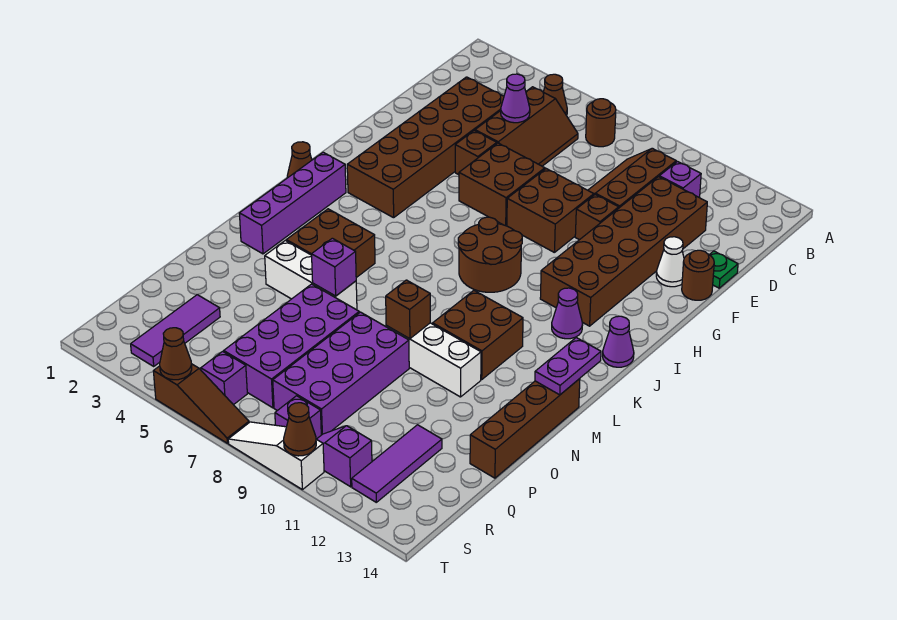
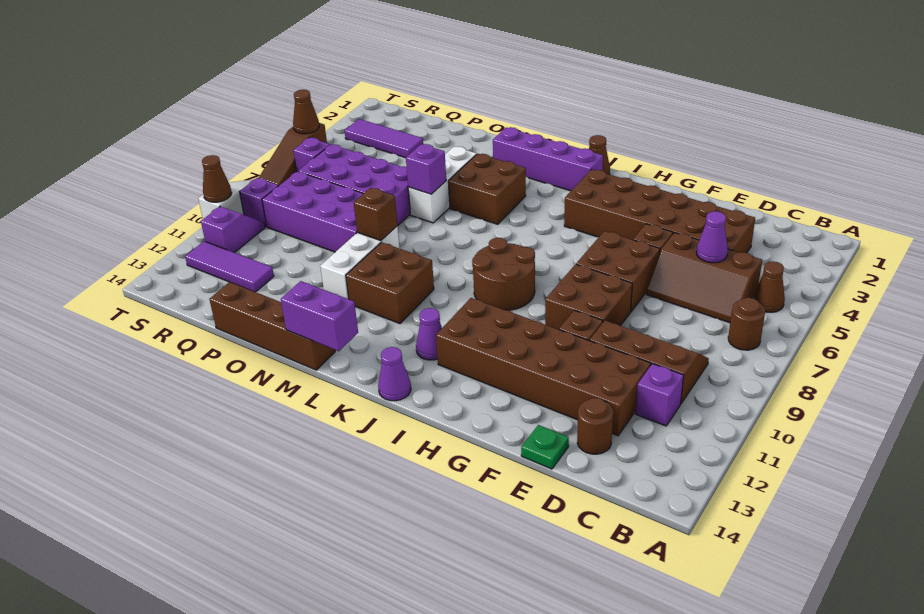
white 1x1 cone [656,237,684,287] -> none
brown 1x1 round brick [682,250,714,300] -> brown 1x1 round brick moved to [577,398,613,454]
purple 1x2 plate [535,338,601,395] -> purple 1x2 brick [281,281,358,351]

